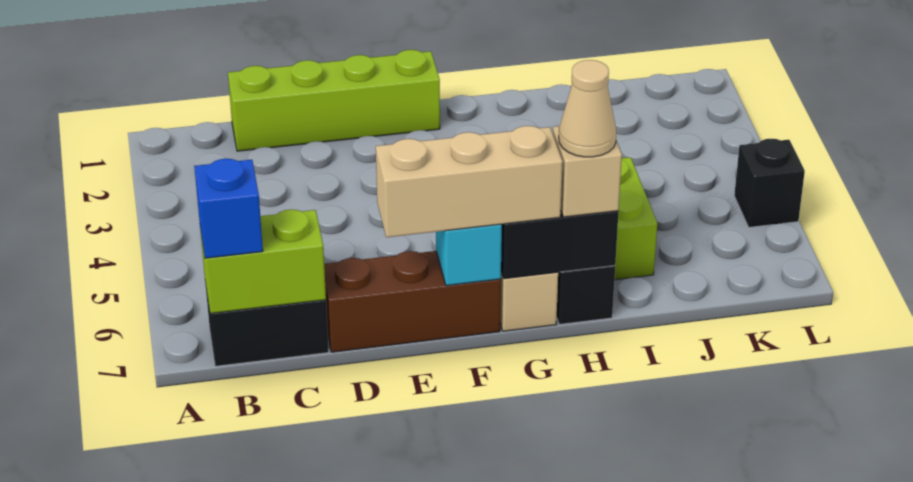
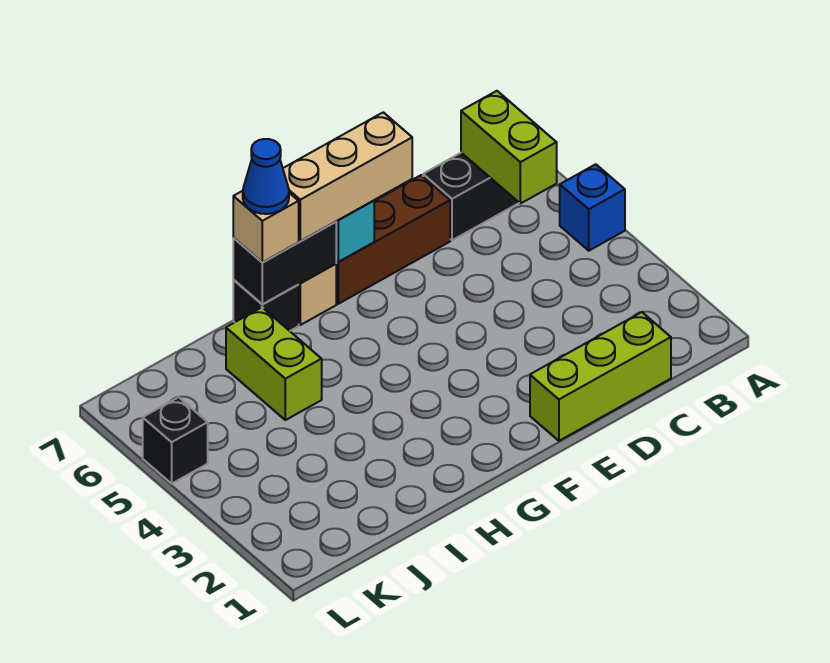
lime 1x2 brick [200,209,326,313] -> lime 1x2 brick turned to [461,91,557,204]
blue 1x1 brick [194,159,263,258] -> blue 1x1 brick moved to [560,164,625,251]
lime 1x4 brick [228,50,440,151] -> lime 1x3 brick [530,312,671,441]
tan 1x1 cone [559,60,616,157] -> blue 1x1 cone [243,139,289,214]

